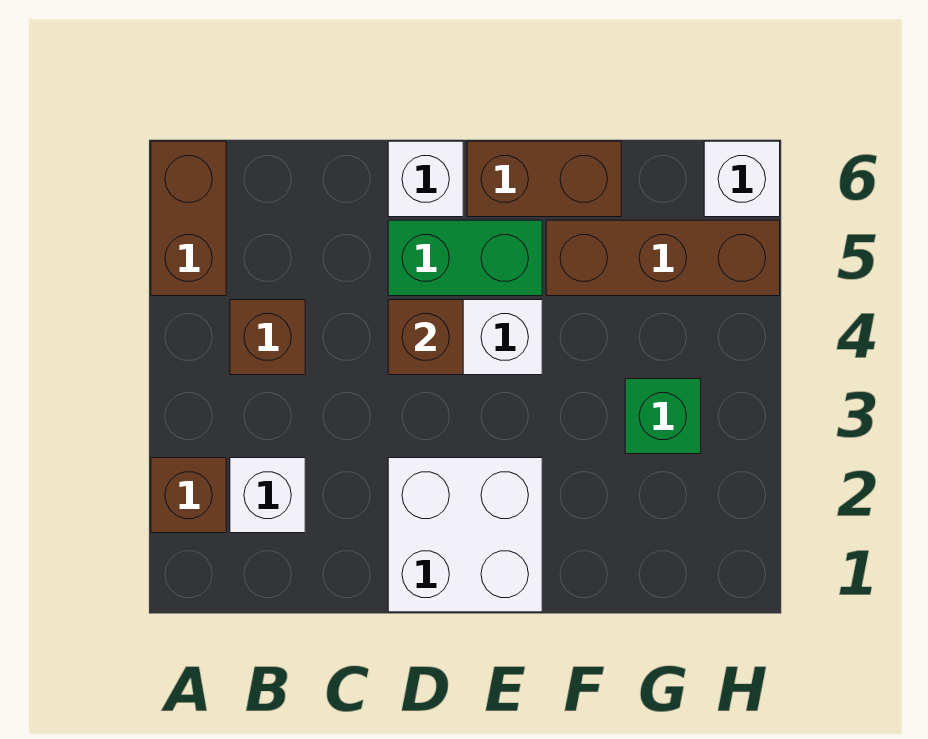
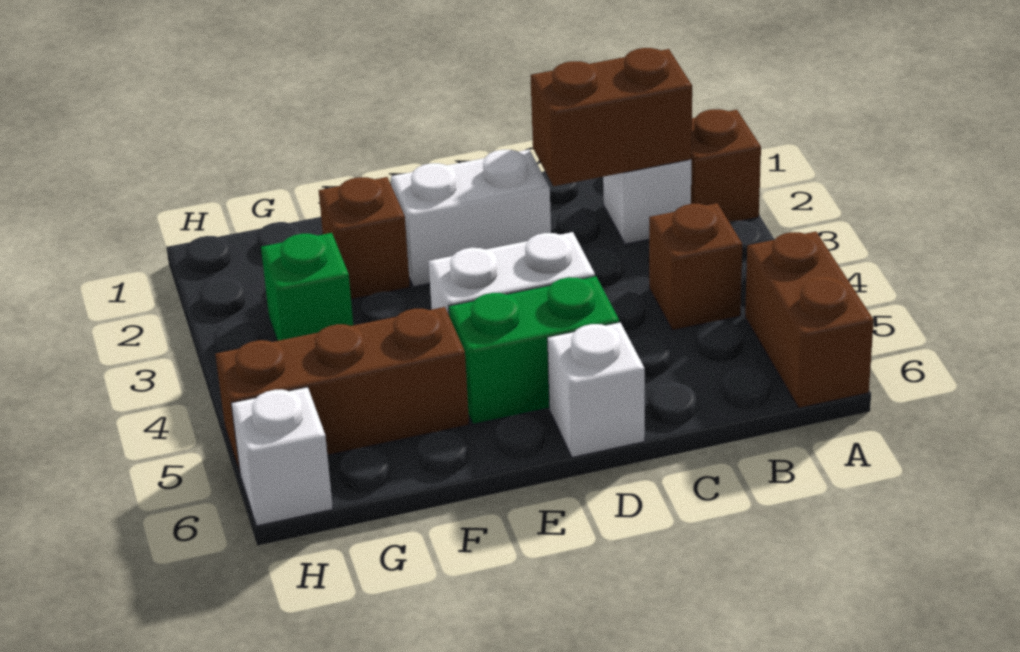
white 2x2 brick [388,458,542,612] -> white 1x2 brick [391,150,551,287]
brown 1x1 brick [388,300,463,375] -> brown 1x1 brick moved to [319,177,410,299]
brown 1x2 brick [467,141,621,217] -> brown 1x2 brick moved to [530,48,692,186]

